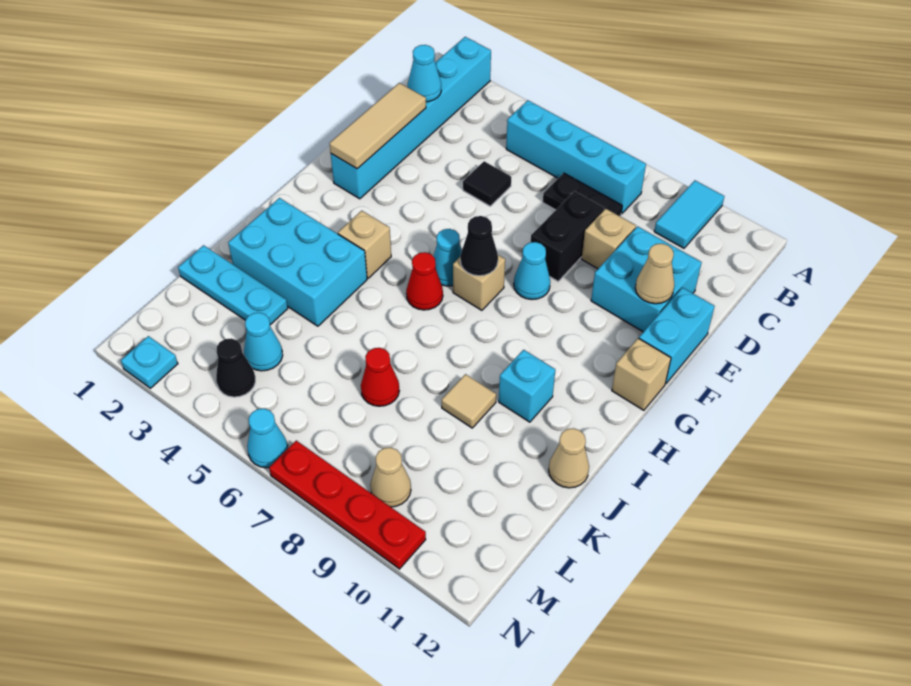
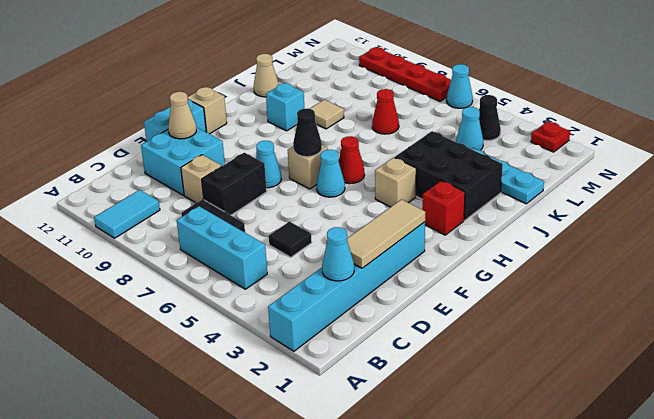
cyan 1x4 brick [506,100,646,214] -> cyan 1x3 brick [177,206,267,289]
none -> red 1x1 brick [422,181,465,235]
cyan 2x3 brick [228,198,367,326] -> black 2x3 brick [395,131,503,220]
tan 1x1 cone [370,447,411,507] -> none
cyan 1x1 plate [121,336,178,388] -> red 1x1 plate [531,121,570,152]

